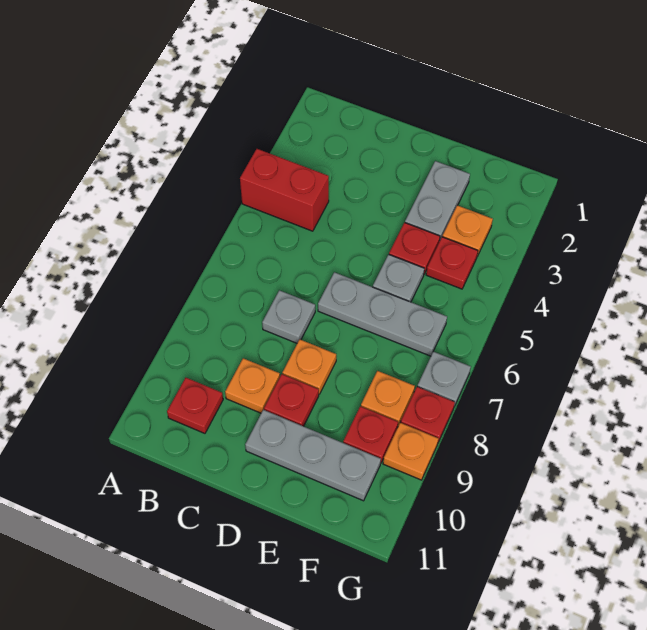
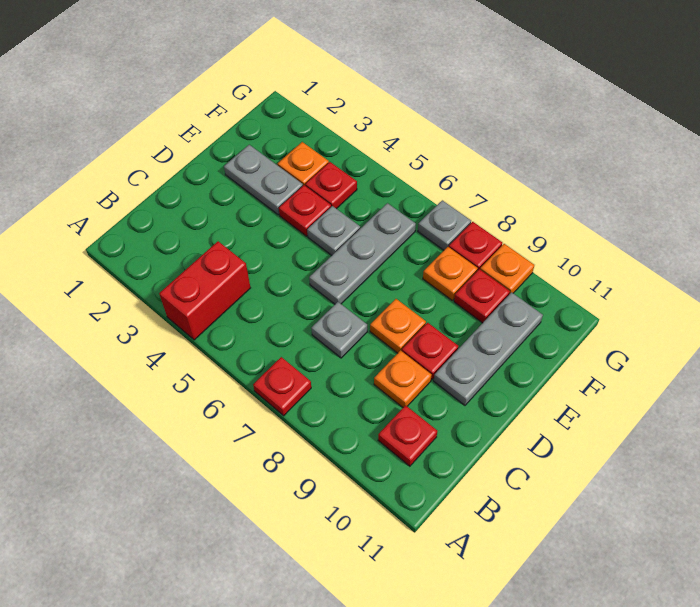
none -> red 1x1 plate [253,357,311,416]

